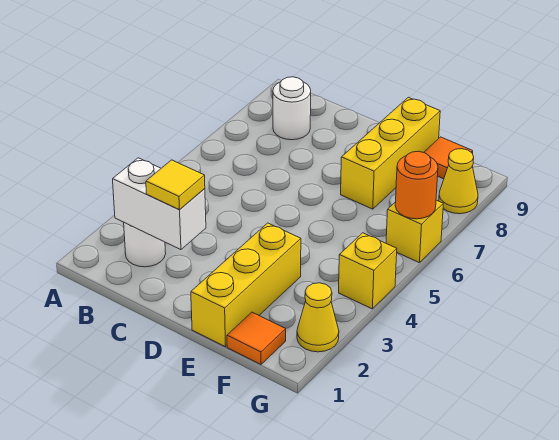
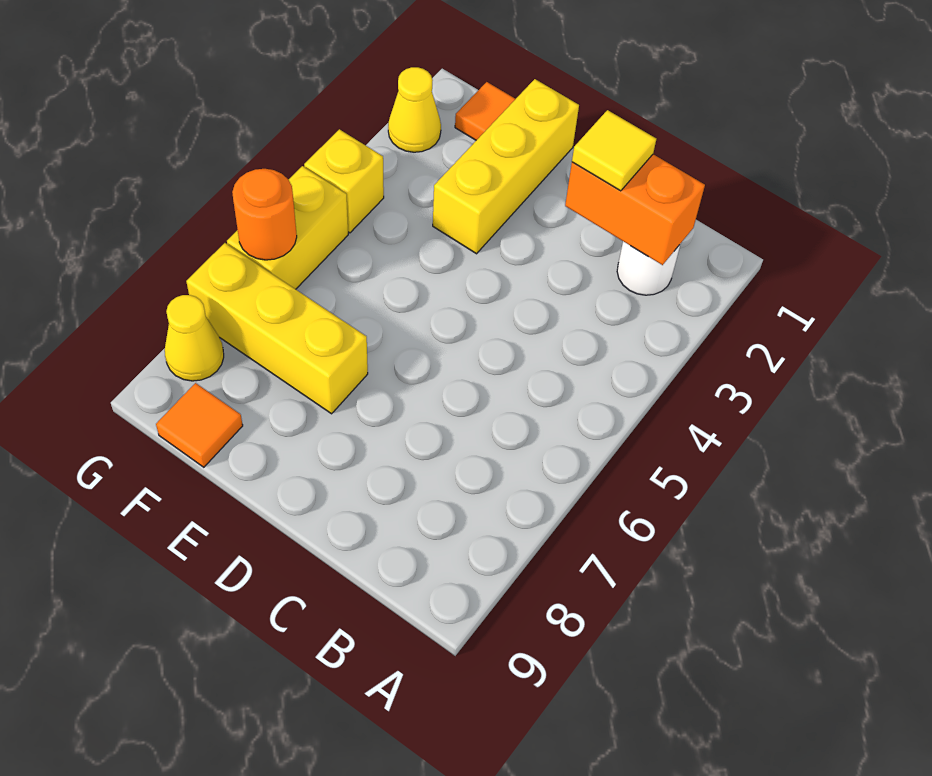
white 1x2 brick [113,158,206,250] -> orange 1x2 brick [565,154,705,265]
white 1x1 round brick [273,77,311,140] -> none
yellow 1x3 brick [341,97,440,209] -> yellow 1x3 brick turned to [186,243,368,414]
yellow 1x1 brick [386,200,443,263] -> yellow 1x2 brick [227,166,348,289]

